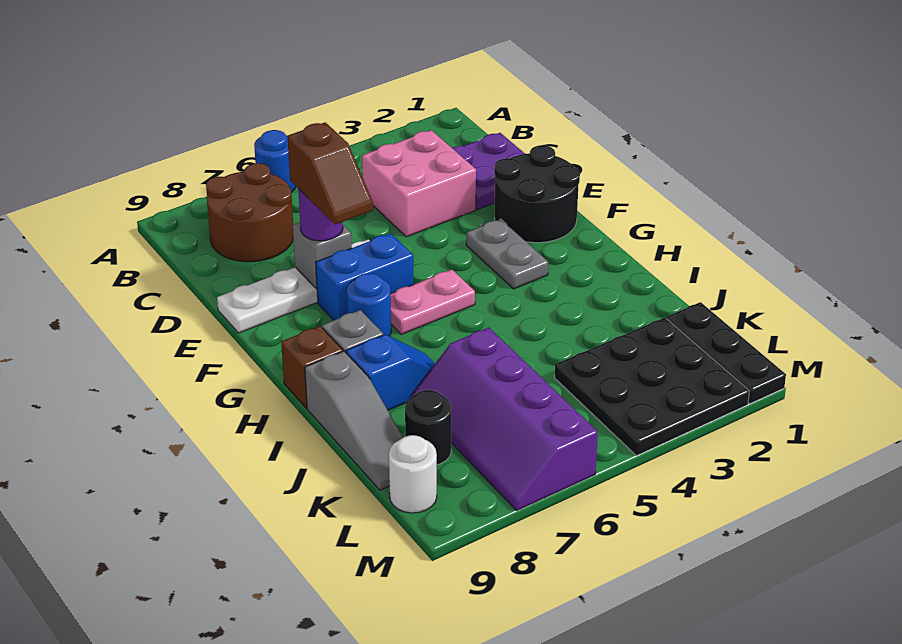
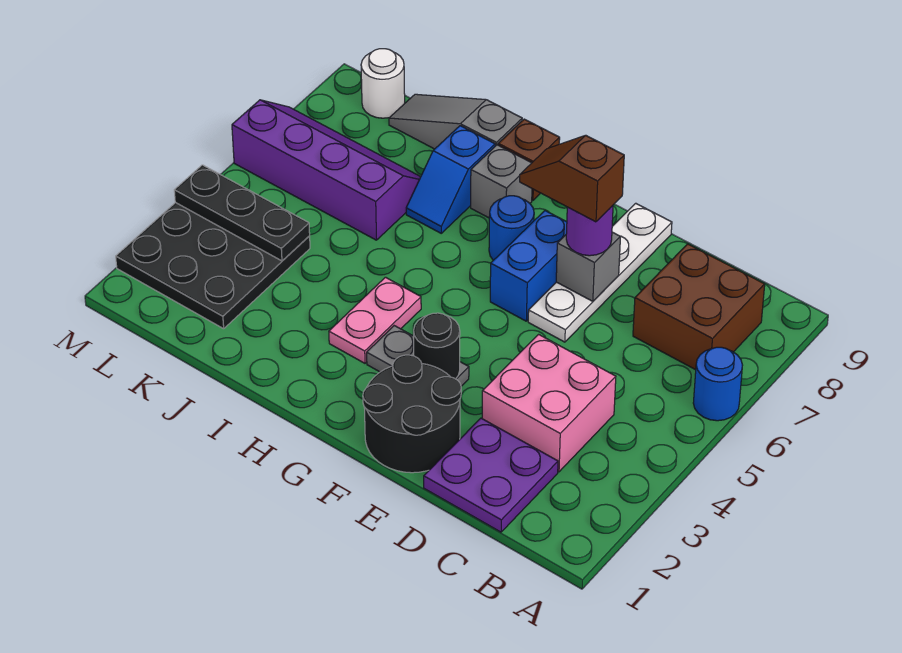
brown 2x2 round brick [206,163,293,262] -> brown 2x2 brick [633,244,765,370]
pink 1x2 plate [390,270,475,334] -> pink 1x2 plate moved to [329,277,421,363]
black 1x3 plate [666,302,786,404] -> black 1x3 plate moved to [174,165,310,261]
black 1x1 round brick [405,390,451,465] -> black 1x1 round brick moved to [414,313,460,379]

